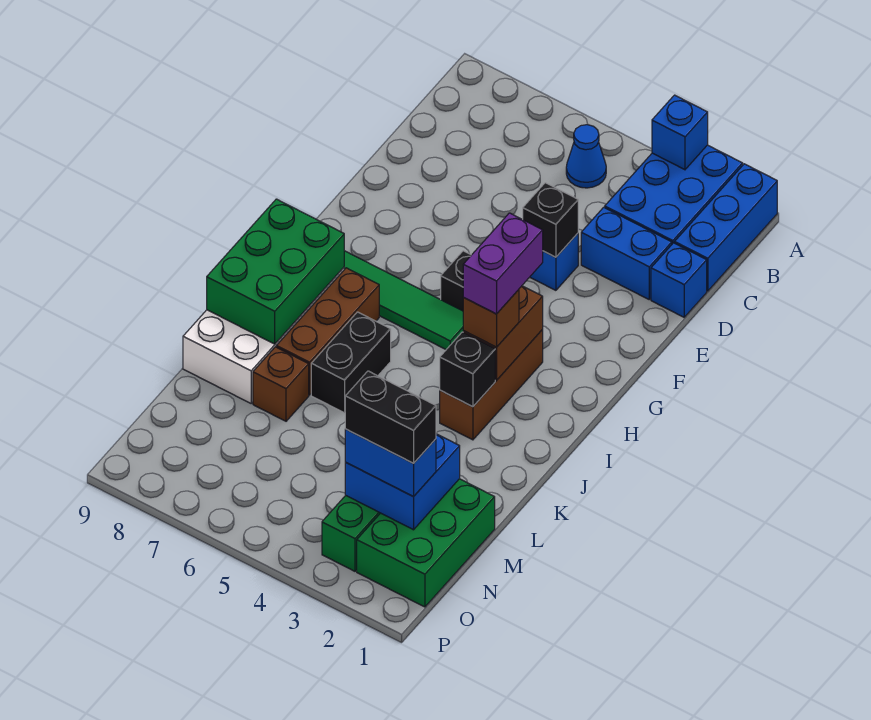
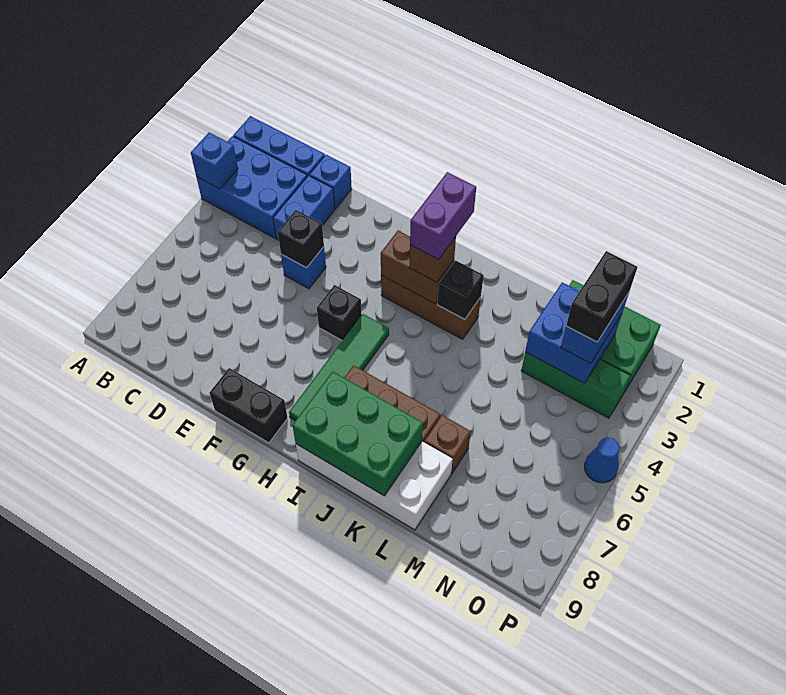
blue 1x1 cone [566,124,606,188] -> blue 1x1 cone moved to [585,438,620,483]
purple 1x2 brick [463,213,543,314] -> purple 1x2 brick turned to [410,172,476,259]
black 1x2 brick [311,312,391,413] -> black 1x2 brick moved to [210,368,288,443]

